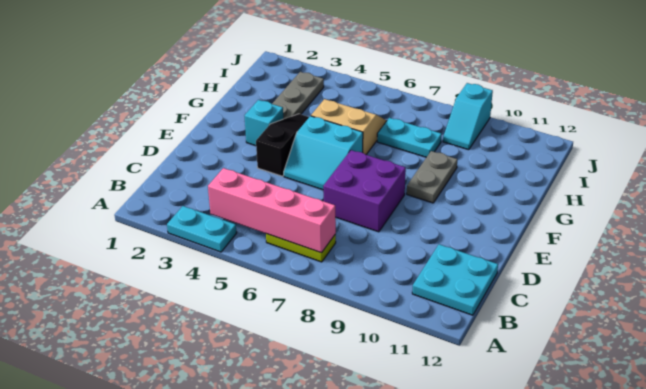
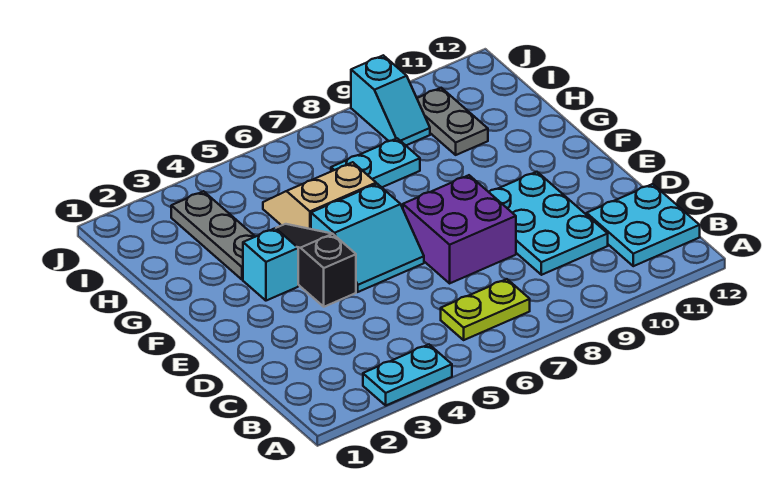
pink 1x4 brick [208,168,336,253] -> none
none -> cyan 2x3 plate [489,172,608,275]
grey 1x2 plate [407,151,457,203] -> grey 1x2 plate moved to [417,88,488,155]

